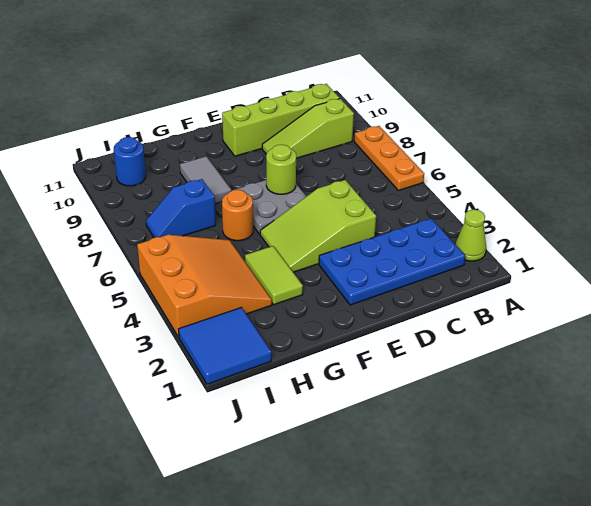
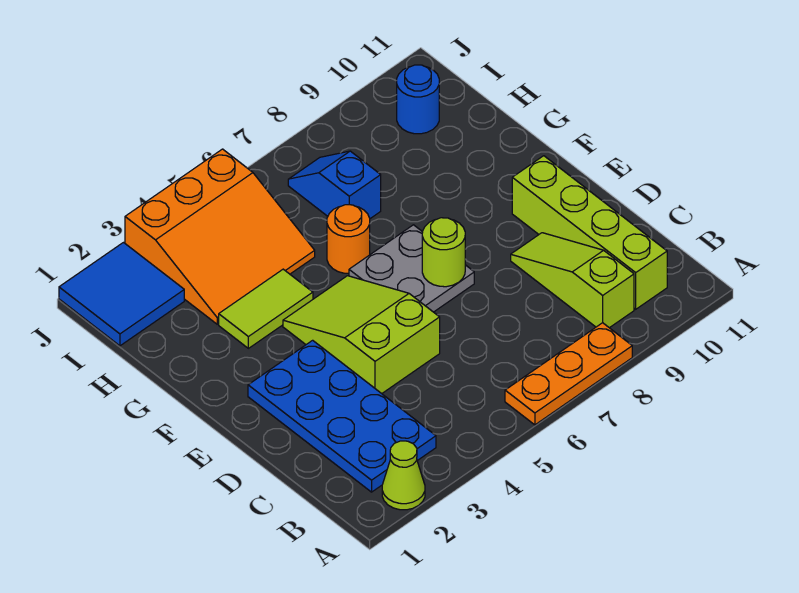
grey 1x2 tile [180,156,231,204] -> none

